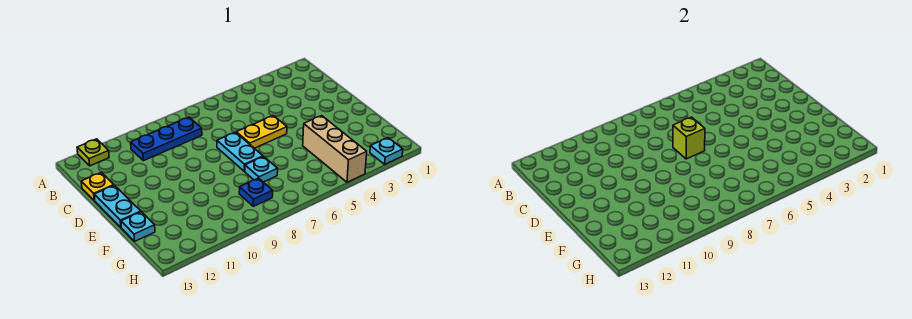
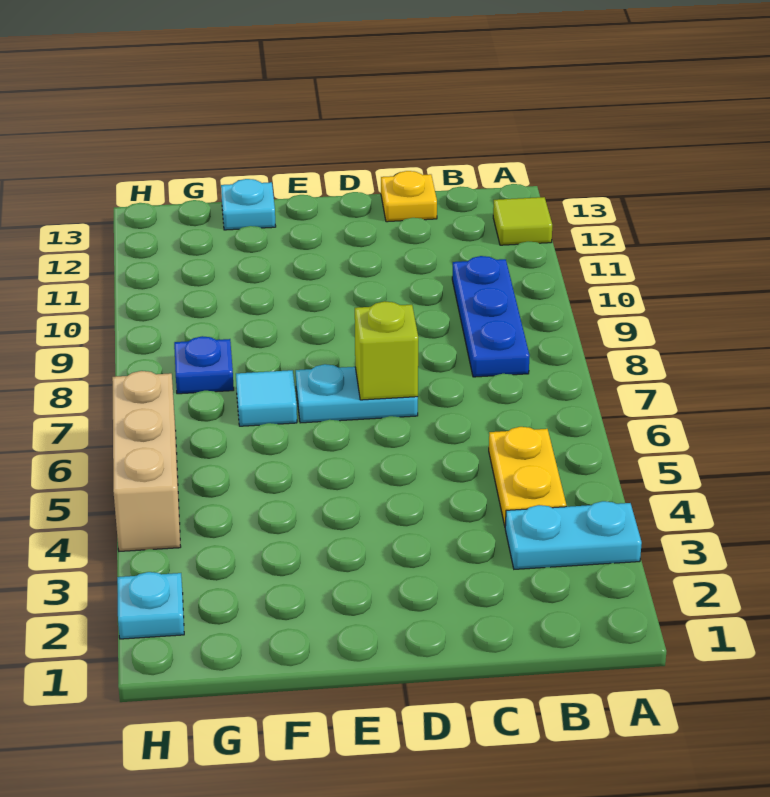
lime 1x1 plate [77,139,109,166] -> lime 1x1 tile [493,197,552,245]
yellow 1x2 plate [236,116,287,148] -> yellow 1x2 plate moved to [489,427,566,526]
cyan 1x2 plate [94,185,141,227] -> cyan 1x2 plate moved to [505,501,642,569]
tan 1x3 brick [303,116,367,182] -> tan 1x3 brick turned to [112,371,181,551]
cyan 1x1 plate [245,157,278,182] -> cyan 1x1 tile [236,370,297,426]

